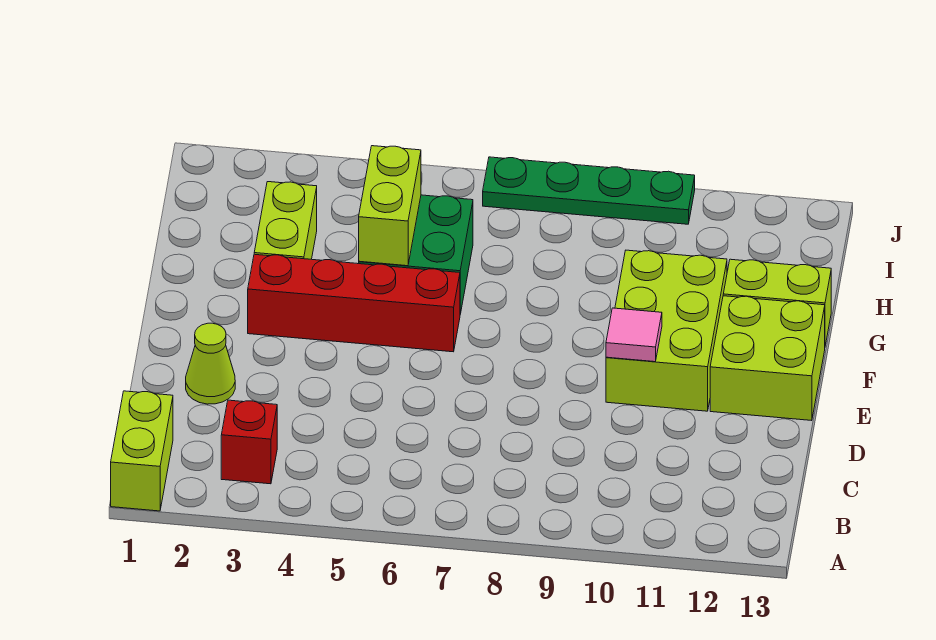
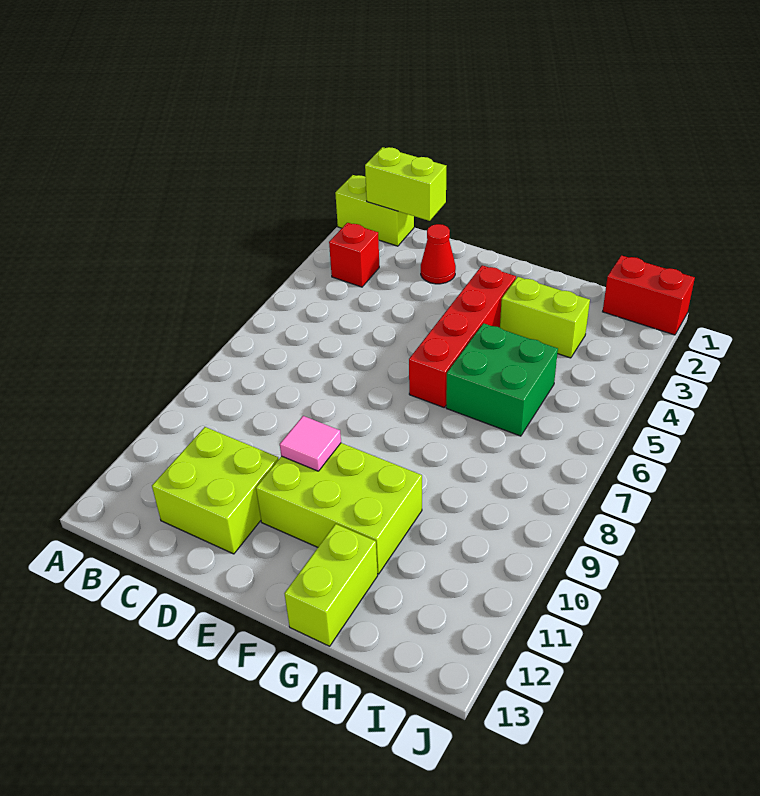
lime 1x1 cone [186,323,235,404] -> red 1x1 cone [421,224,456,284]
lime 2x2 brick [710,296,825,421] -> lime 2x2 brick moved to [152,427,279,554]
lime 1x2 brick [359,146,421,266] -> lime 1x2 brick moved to [365,147,446,221]
none -> red 1x2 brick [603,255,695,335]
green 1x4 plate [483,157,695,224] -> none

